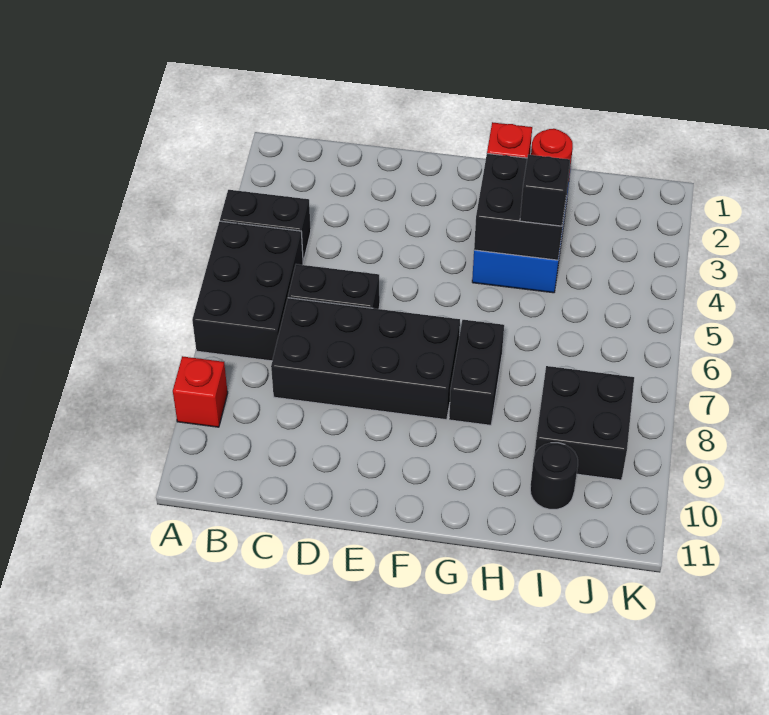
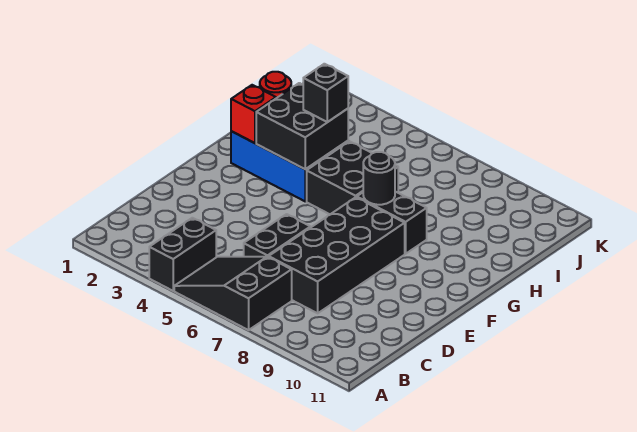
black 2x3 brick [192,221,303,361] -> black 2x3 slope [174,257,292,330]
red 1x1 brick [173,356,228,427] -> none
black 2x2 brick [535,366,634,480] -> black 2x2 brick moved to [307,141,398,214]
black 1x1 round brick [530,443,578,509] -> black 1x1 round brick moved to [363,152,395,205]

